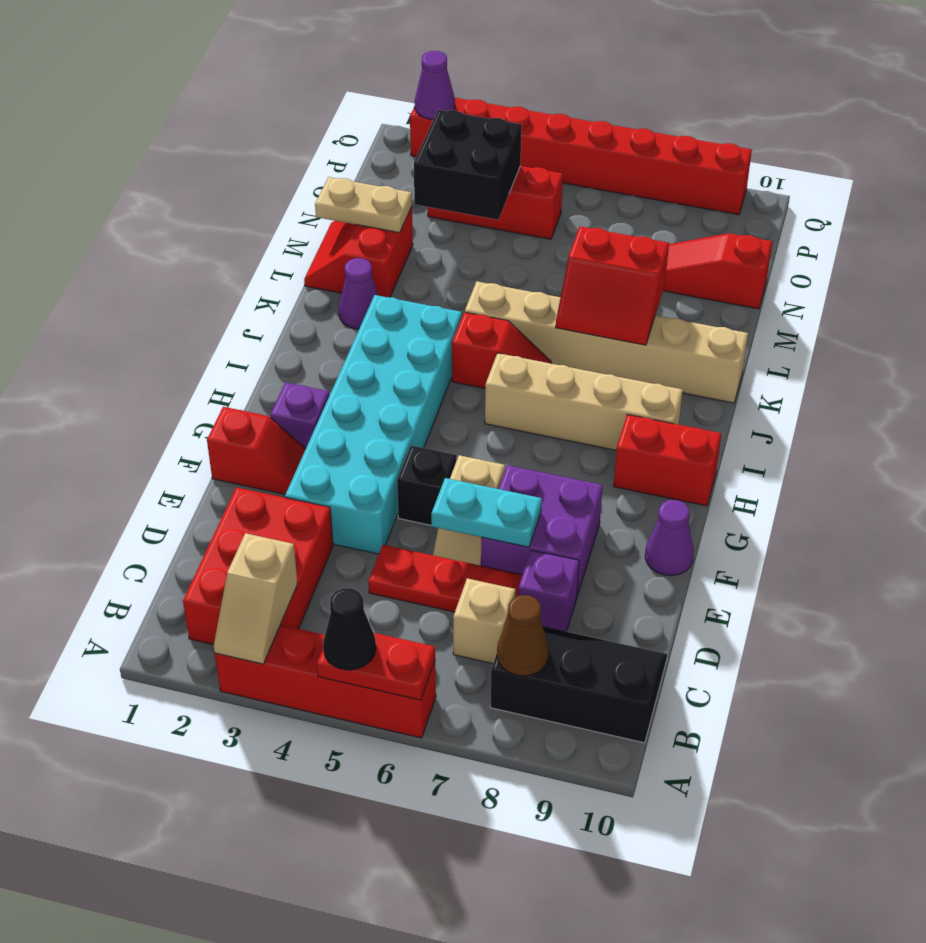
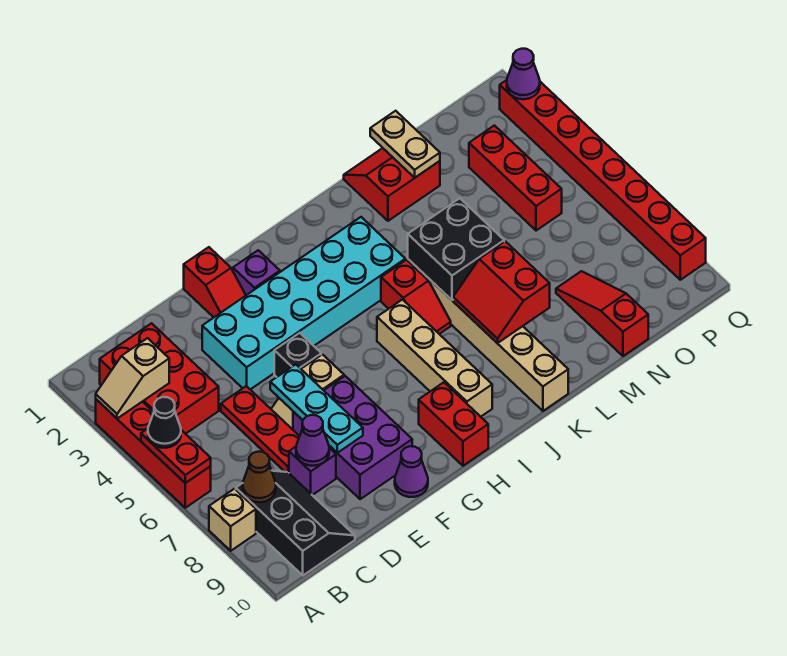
red 2x3 brick [183,487,333,645] -> red 2x3 brick turned to [100,323,219,434]
tan 1x1 brick [453,578,515,664] -> tan 1x1 brick moved to [209,489,256,551]
cyan 1x2 plate [431,478,542,547] -> cyan 1x3 plate [270,364,363,453]
purple 2x2 brick [481,465,603,596] -> purple 2x3 brick [293,376,412,499]
purple 1x1 cone [339,258,378,329] -> purple 1x1 cone moved to [296,415,329,466]
black 2x2 brick [414,110,522,220] -> black 2x2 brick moved to [408,198,504,300]

